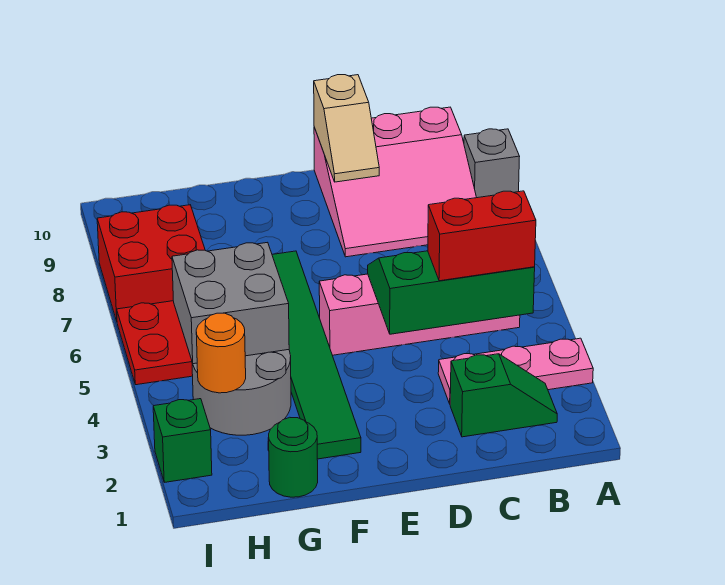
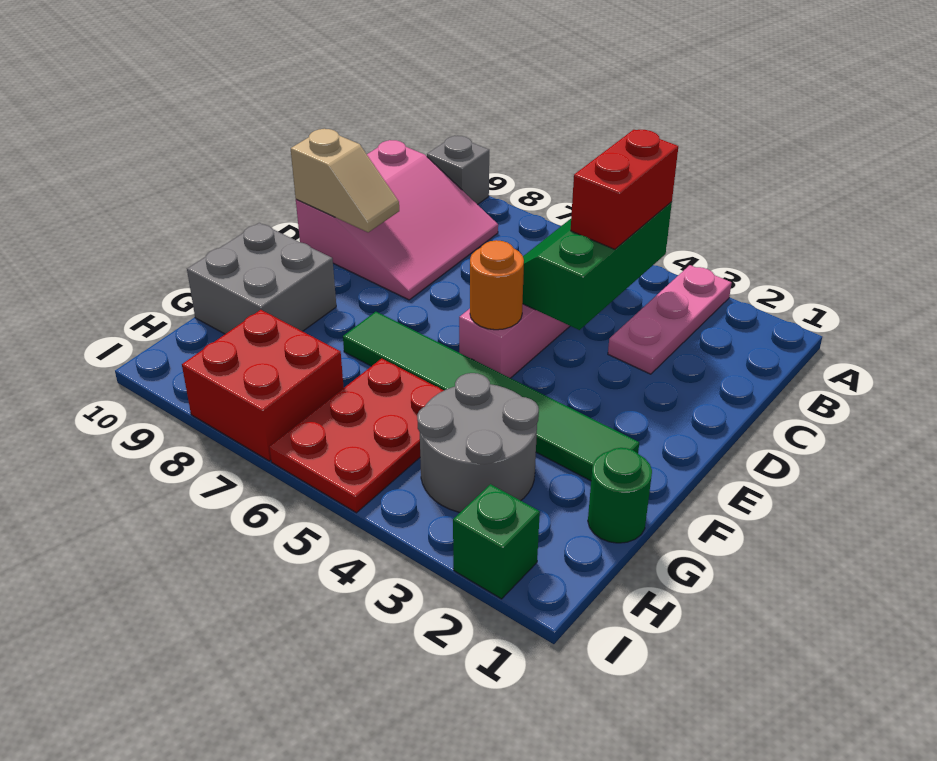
green 1x2 slope [450,354,557,437] -> none
grey 2x2 brick [172,242,289,364] -> grey 2x2 brick moved to [187,223,336,334]
orange 1x1 round brick [196,313,246,393] -> orange 1x1 round brick moved to [470,240,524,330]

